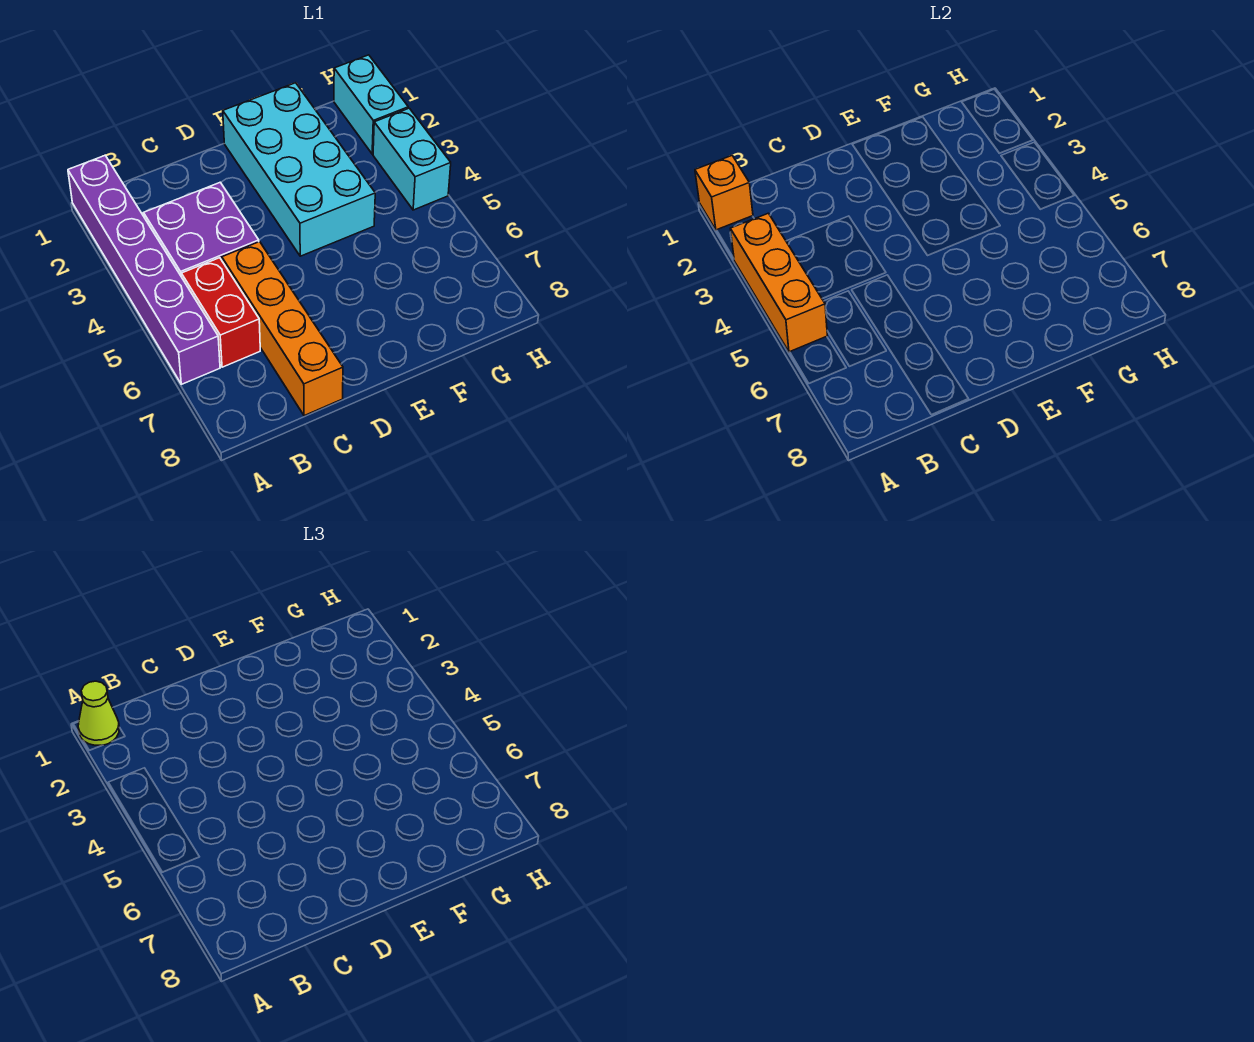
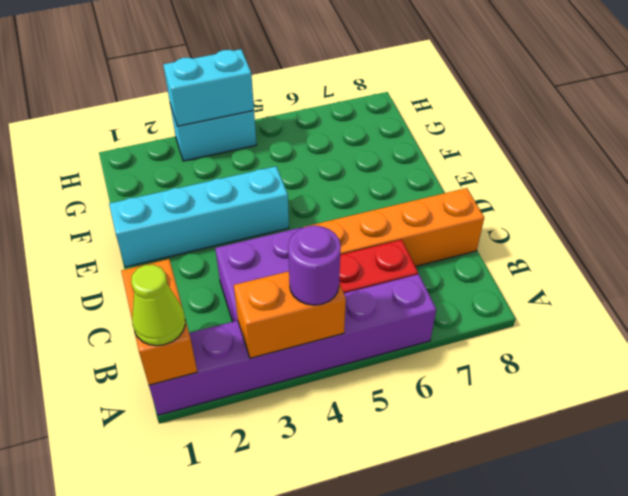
orange 1x1 brick [695,156,753,230] -> orange 1x2 brick [121,259,197,385]
orange 1x3 brick [730,213,827,352] -> orange 1x2 brick [234,271,346,358]
none -> purple 1x1 round brick [288,226,341,305]
cyan 2x4 brick [223,83,375,256] -> cyan 1x4 brick [109,166,289,267]
cyan 1x2 brick [334,55,408,154] -> cyan 1x2 brick moved to [163,49,254,126]

